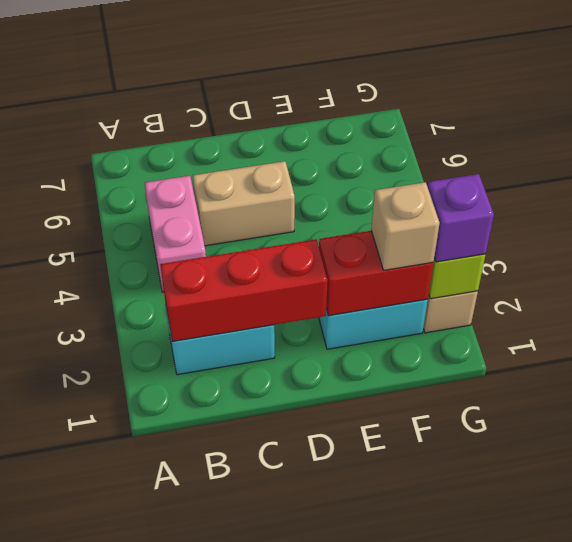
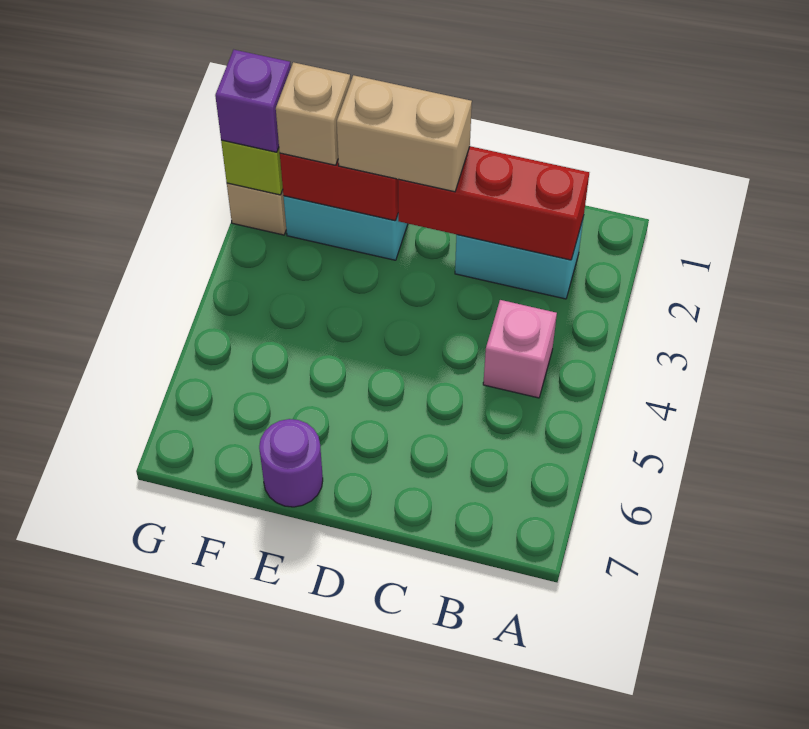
pink 1x2 brick [145,176,206,292] -> pink 1x1 brick [483,300,557,398]
tan 1x2 brick [193,161,295,246] -> tan 1x2 brick moved to [337,75,472,192]
none -> purple 1x1 round brick [259,419,323,507]

